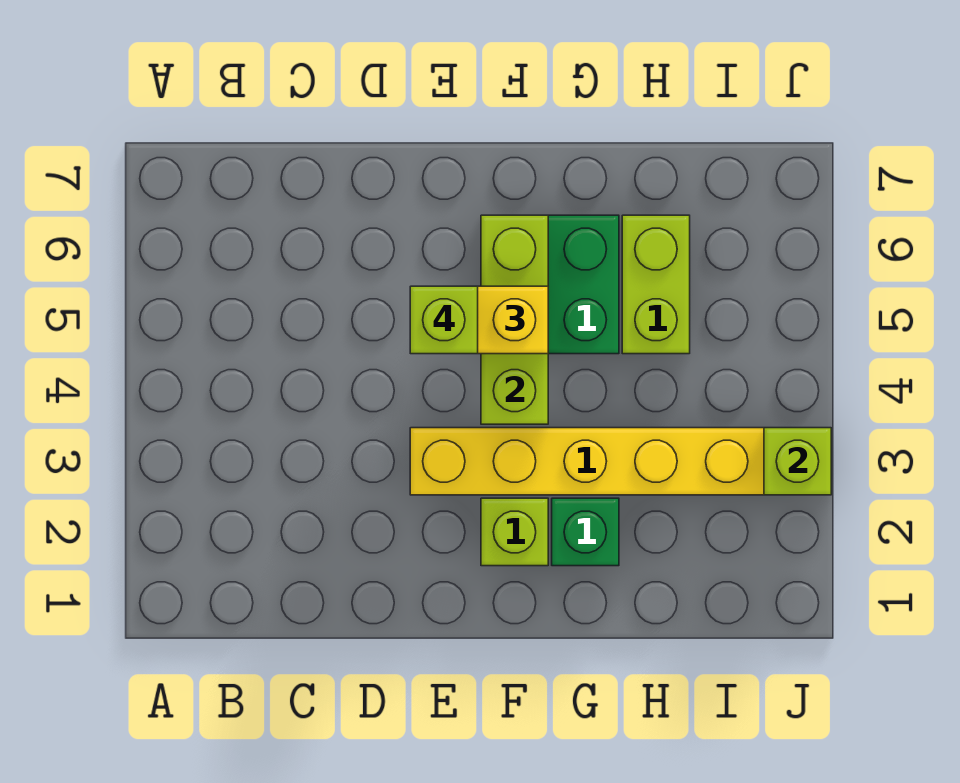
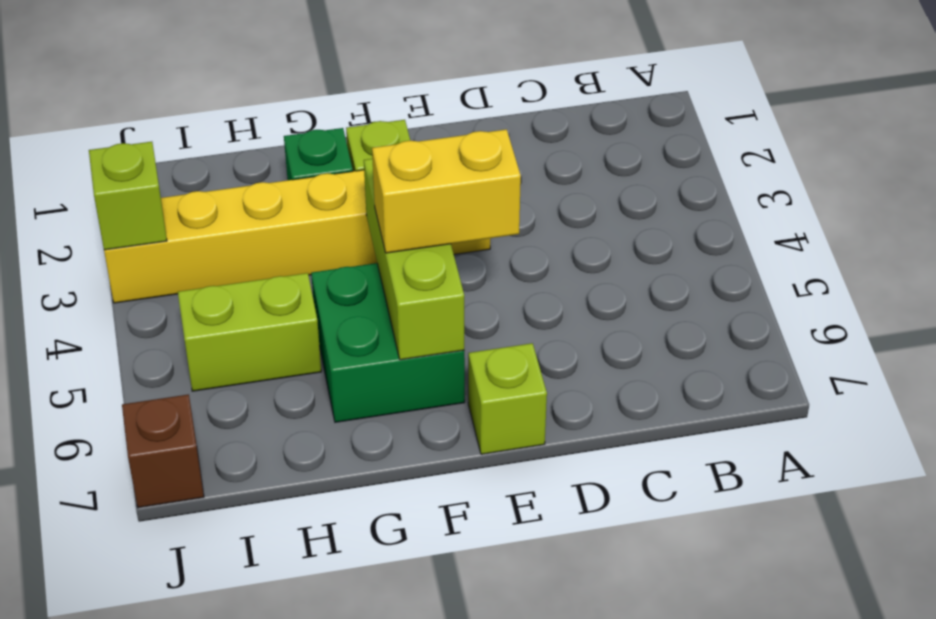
lime 1x1 brick [410,286,478,354] -> lime 1x1 brick moved to [468,343,547,454]
lime 1x2 brick [622,215,690,354] -> lime 1x2 brick turned to [178,273,321,391]
none -> brown 1x1 brick [122,394,204,508]

